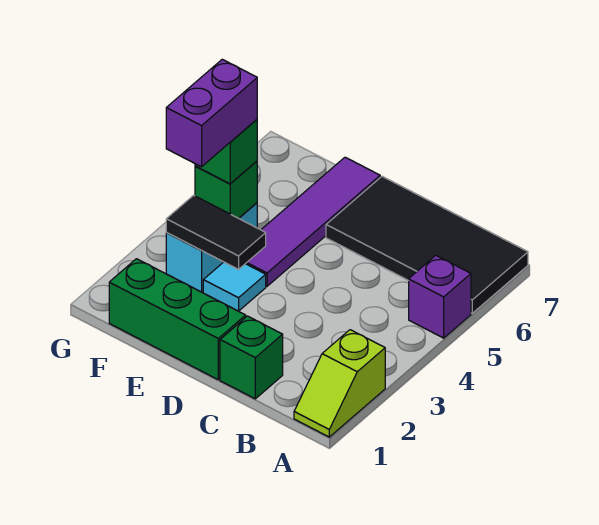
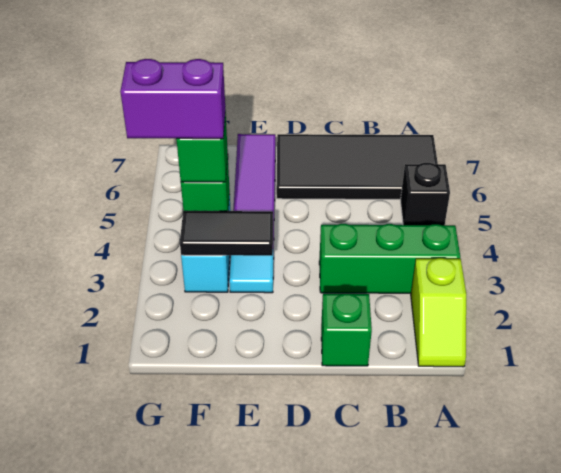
purple 1x1 brick [409,255,471,338] -> black 1x1 brick [401,163,450,225]
green 1x3 brick [109,259,246,380] -> green 1x3 brick moved to [319,224,460,293]
purple 1x2 brick [166,59,257,167] -> purple 1x2 brick turned to [120,59,225,139]

